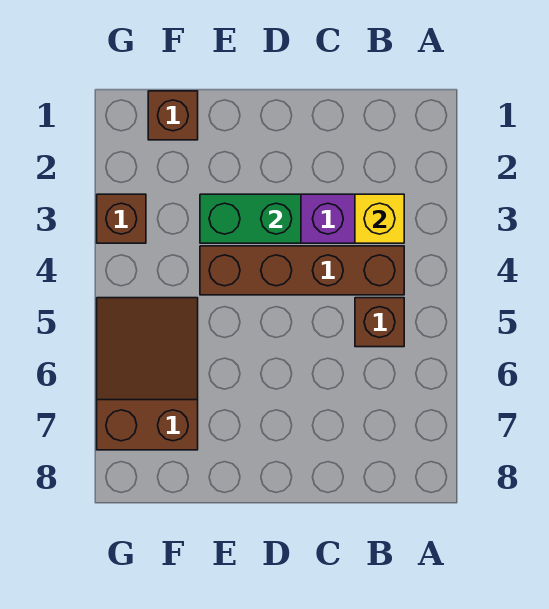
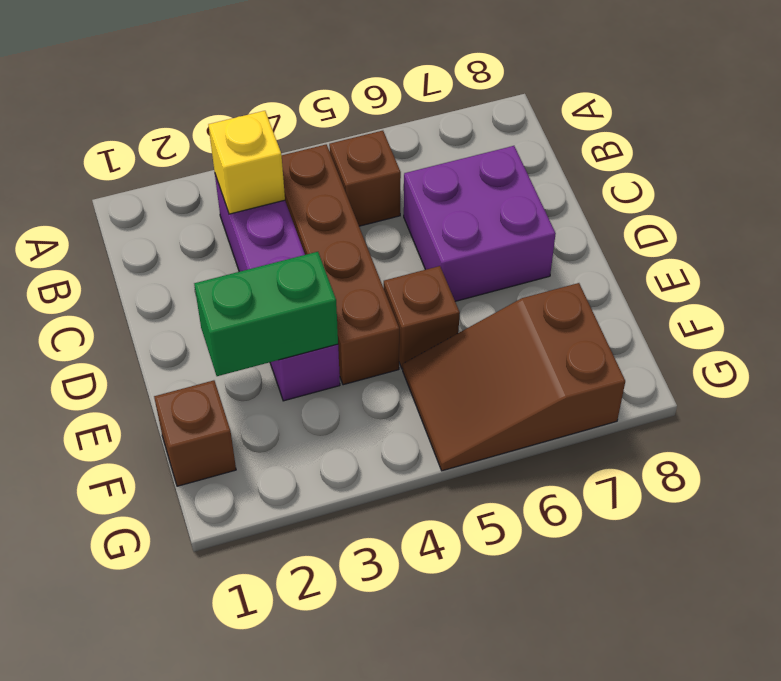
none -> purple 2x2 brick [404,146,556,301]
green 1x2 brick [200,194,301,243] -> green 1x2 brick turned to [194,252,338,376]
brown 1x1 brick [97,194,146,243] -> brown 1x1 brick moved to [384,266,460,369]

